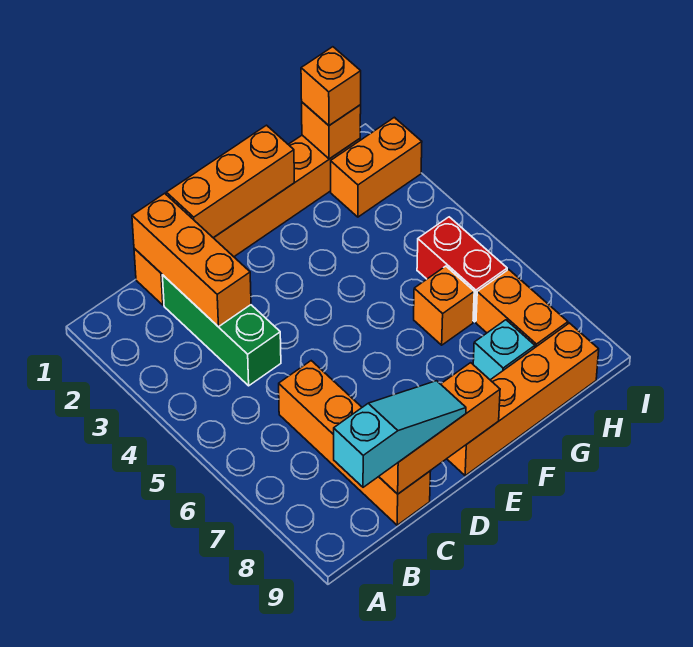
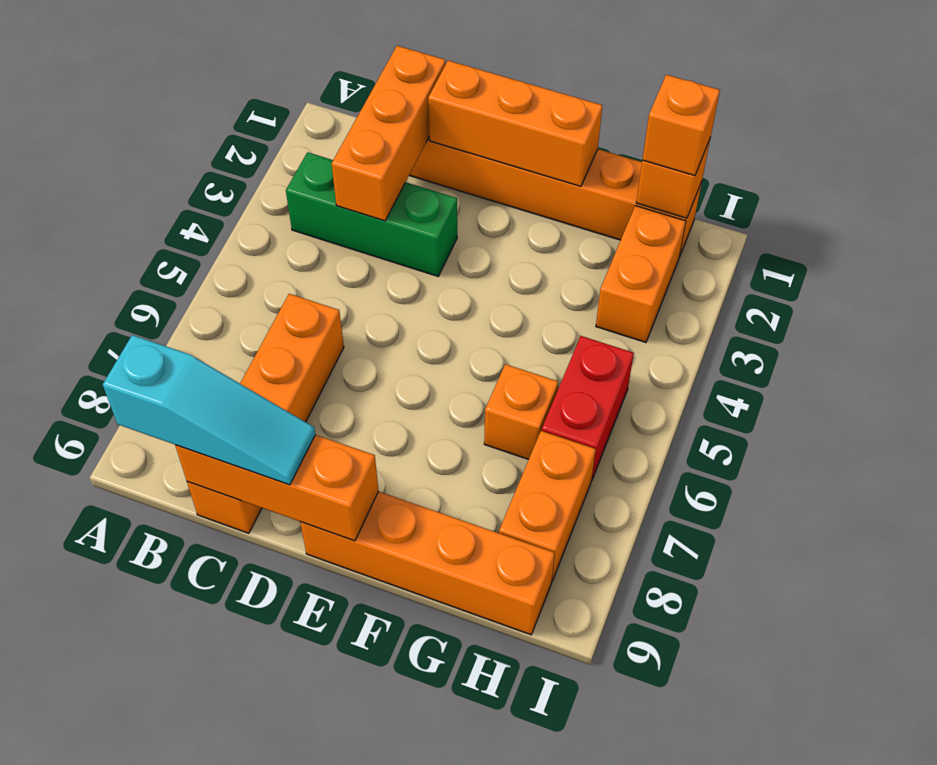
green 1x3 brick [162,275,281,386] -> green 1x3 brick turned to [286,152,457,276]
cyan 1x1 brick [473,320,535,380] -> none
orange 1x2 brick [331,117,422,217] -> orange 1x2 brick turned to [596,206,686,342]

